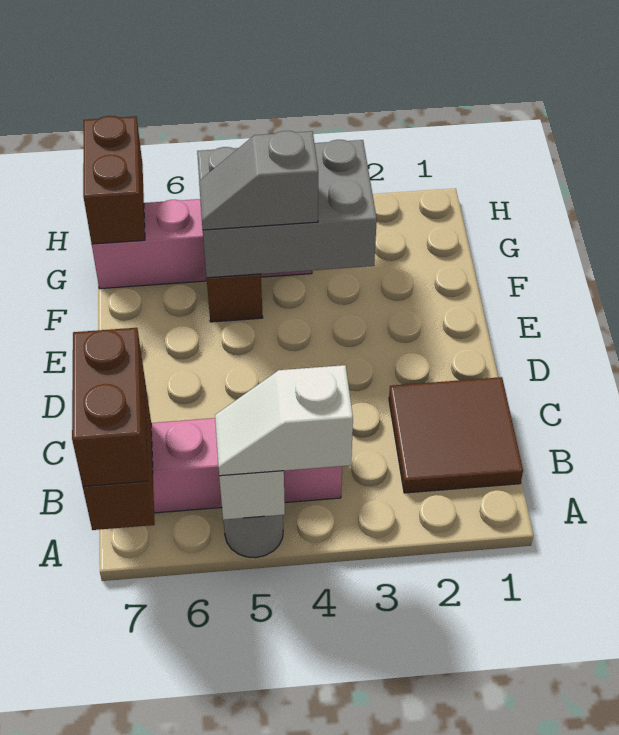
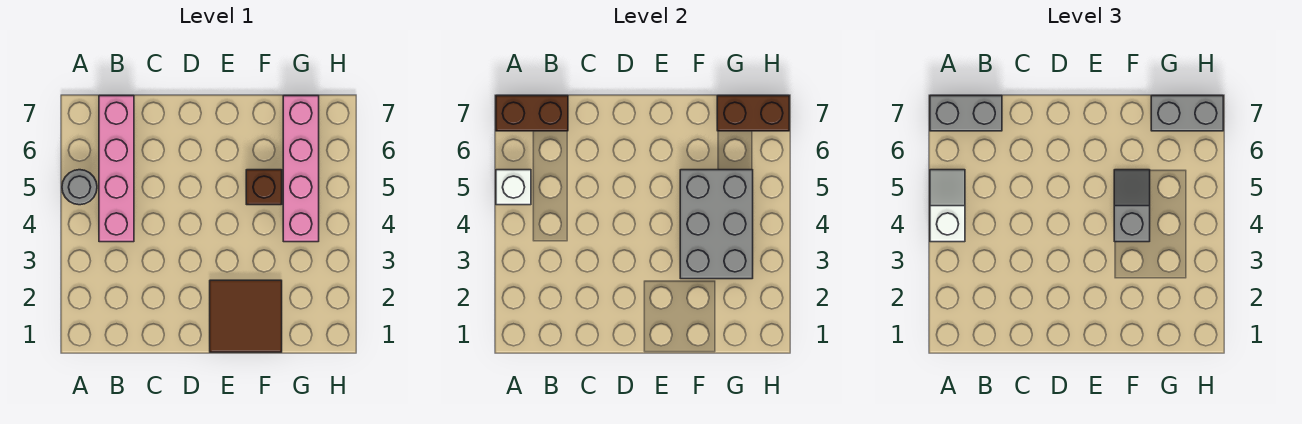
brown 1x2 brick [72,328,148,486] -> grey 1x2 brick [930,96,1002,131]
brown 2x2 tile [389,377,523,493] -> brown 2x2 tile moved to [210,280,282,352]
none -> grey 1x2 brick [1151,96,1223,131]

